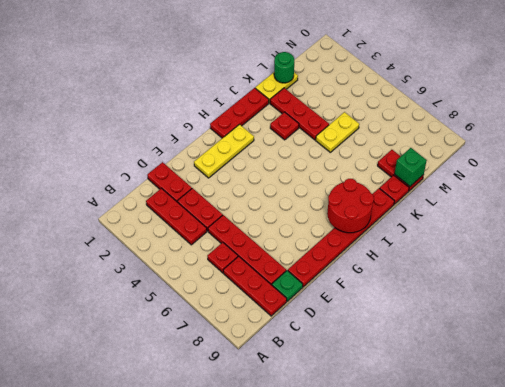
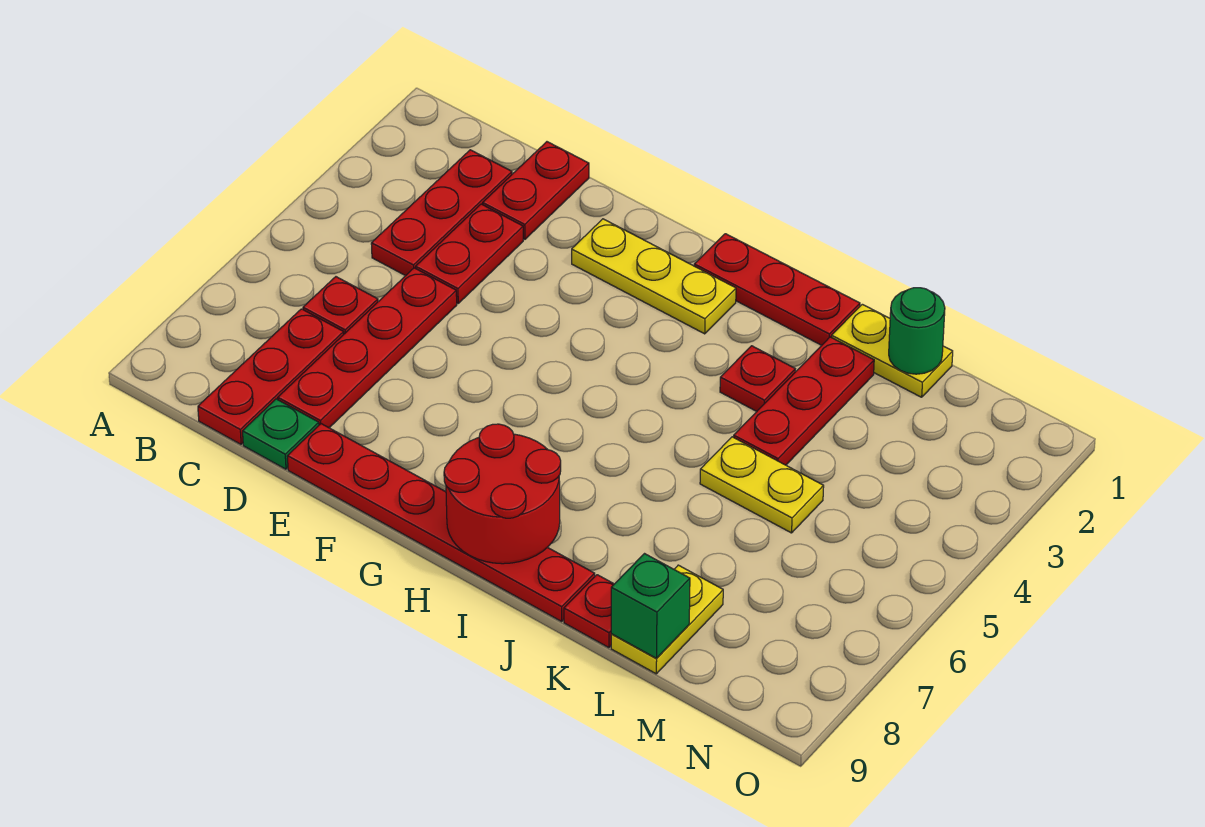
red 1x2 plate [378,150,424,191] -> yellow 1x2 plate [611,565,723,674]

